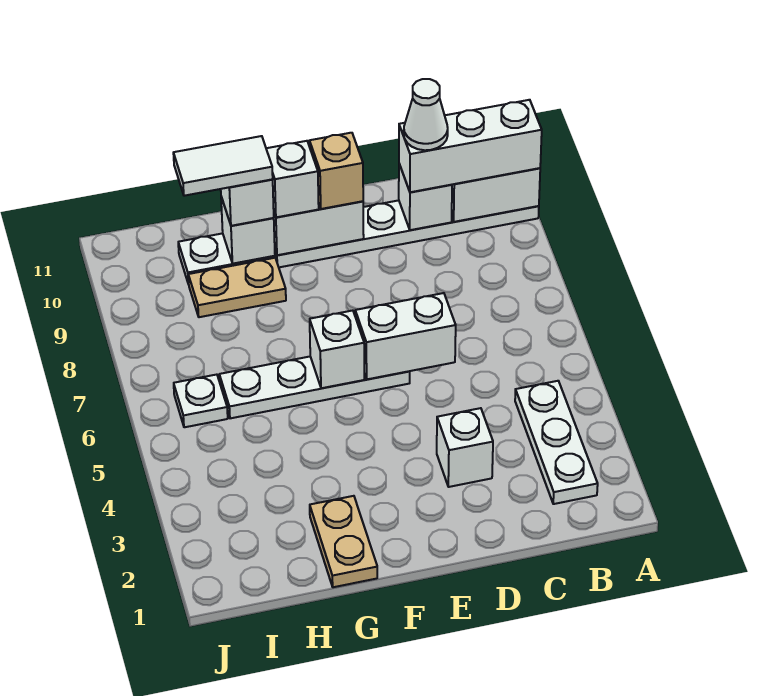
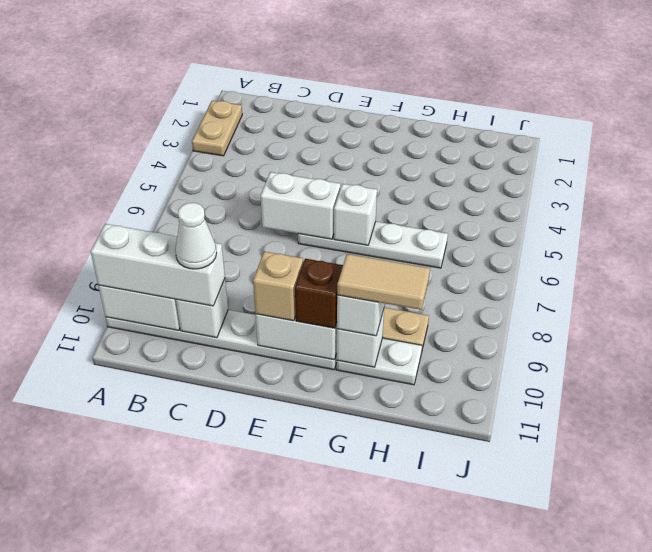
white 1x3 plate [515,381,598,504] -> none
white 1x1 brick [437,408,493,487] -> none
white 1x1 brick [266,141,319,217] -> brown 1x1 brick [295,259,343,328]
tan 1x2 plate [310,496,377,587] -> tan 1x2 plate moved to [192,101,242,156]
white 1x2 tile [173,136,273,196] -> tan 1x2 tile [337,254,430,310]
white 1x1 plate [174,375,228,427] -> none

